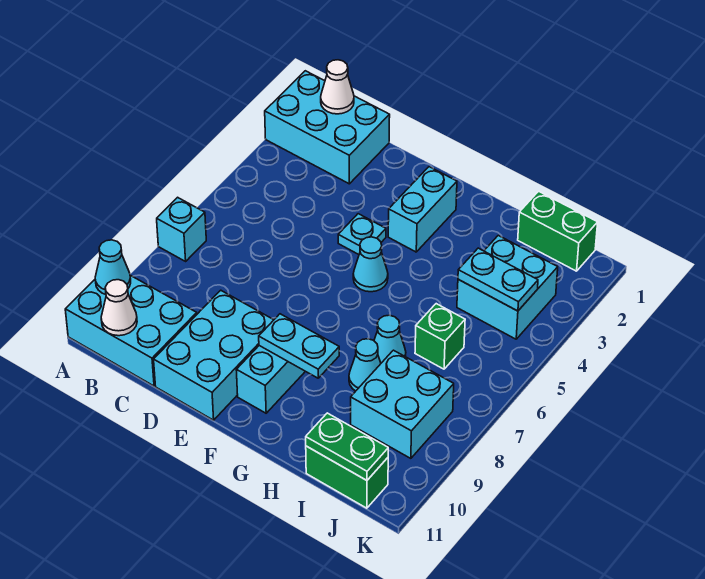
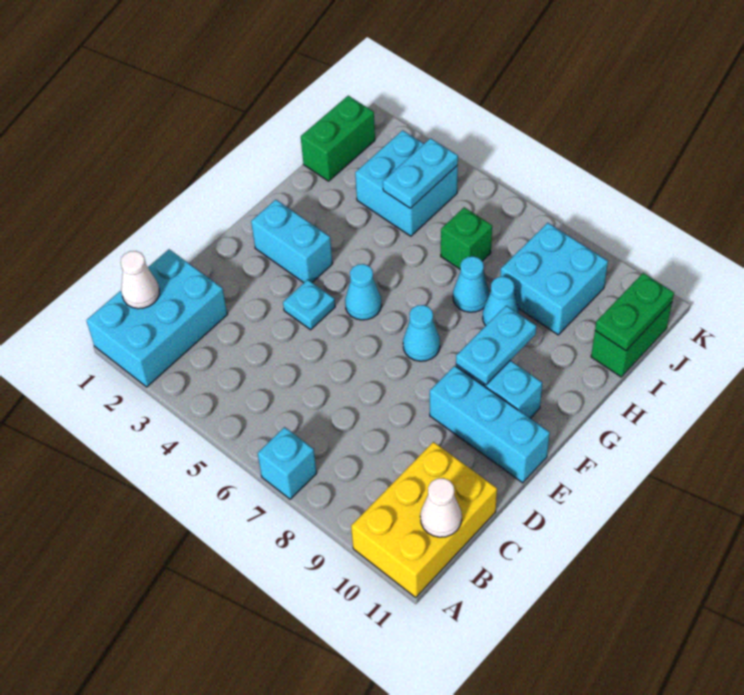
cyan 2x3 brick [65,275,197,386] -> yellow 2x3 brick [351,442,497,597]
cyan 1x1 cone [95,240,131,295] -> cyan 1x1 cone moved to [403,305,440,361]
cyan 2x3 brick [154,290,273,420] -> cyan 1x3 brick [430,366,550,483]

